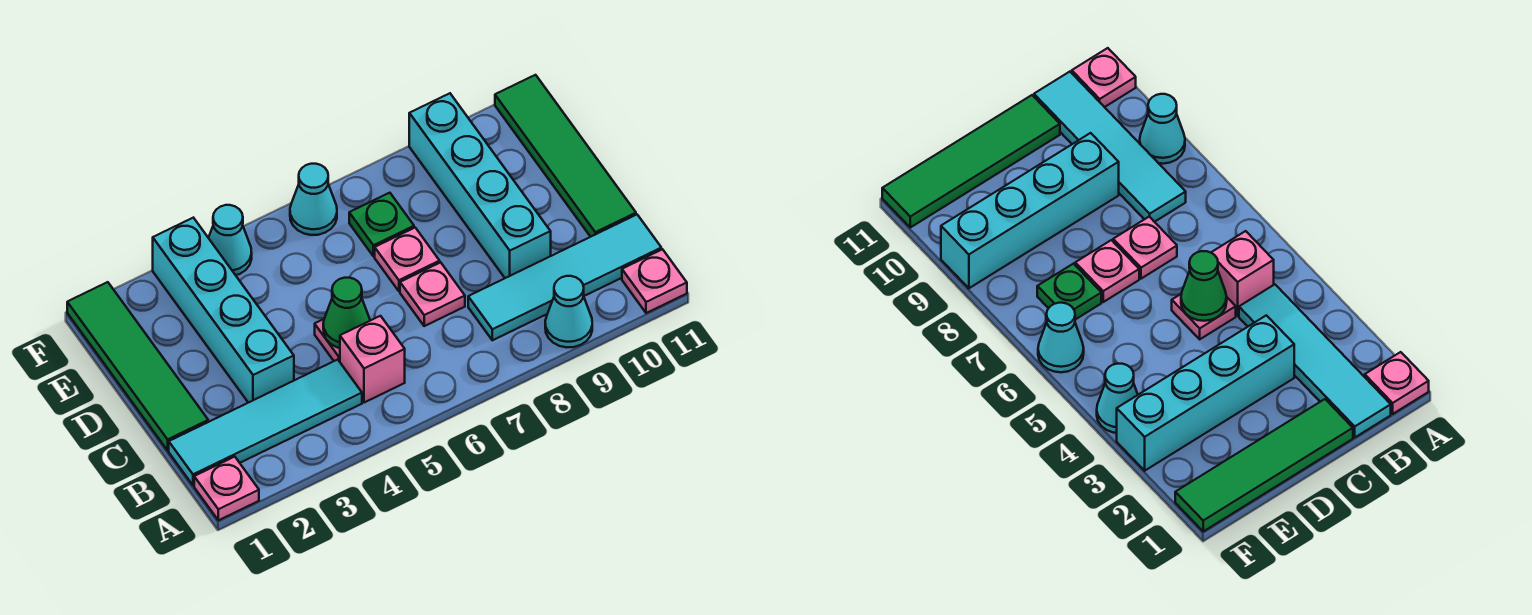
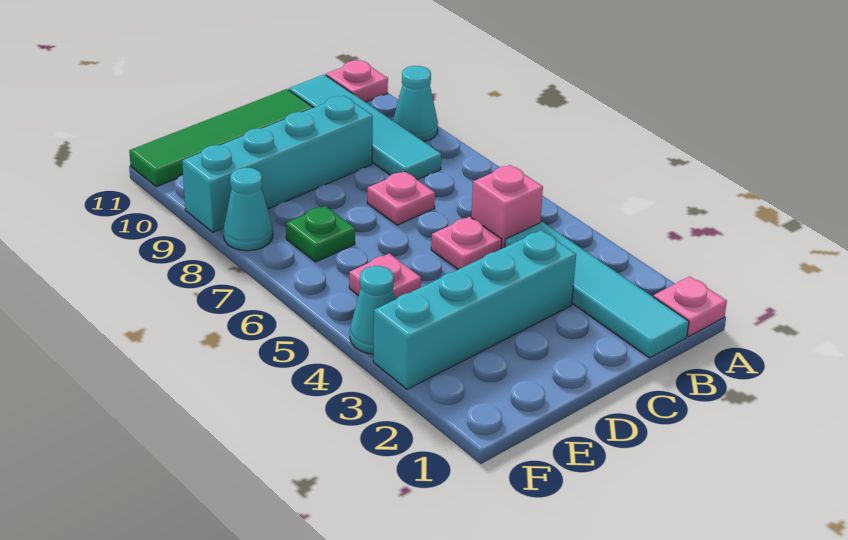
green 1x4 tile [67,282,208,450] -> none
green 1x1 cone [323,278,370,348] -> none
pink 1x1 plate [375,228,440,291] -> pink 1x1 plate moved to [349,254,421,299]
cyan 1x1 cone [290,164,337,235] -> cyan 1x1 cone moved to [223,168,273,251]

